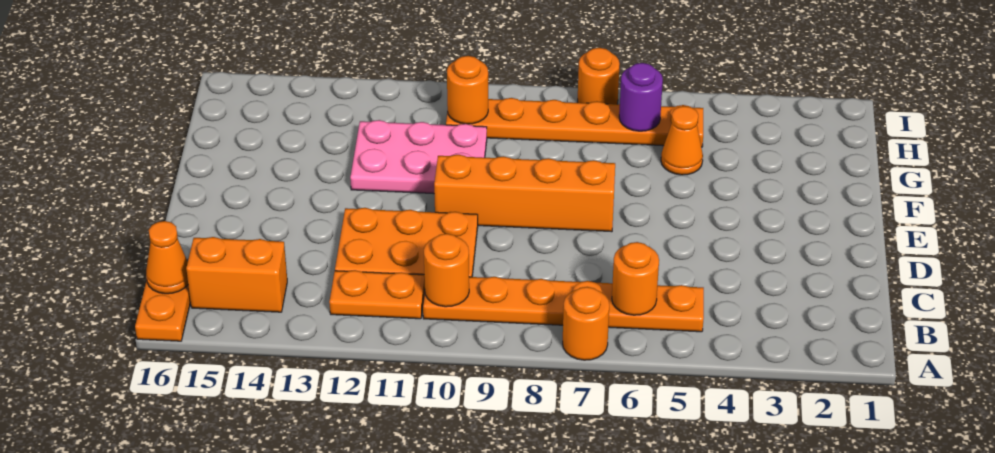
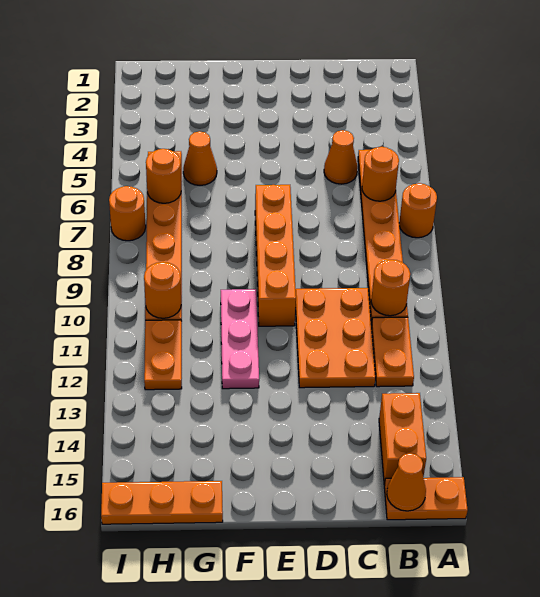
none -> orange 1x1 cone [324,130,358,184]
pink 2x3 plate [350,120,487,194] -> pink 1x3 plate [221,289,259,389]
none -> orange 1x3 plate [101,481,223,524]
purple 1x1 round brick [619,63,663,131] -> orange 1x1 round brick [146,149,181,203]
none -> orange 1x2 plate [144,320,182,390]

